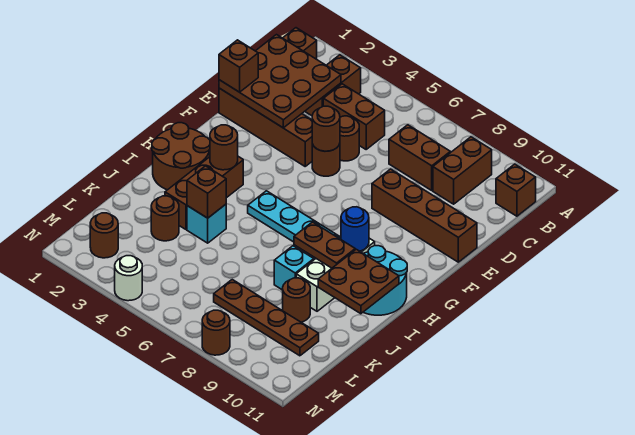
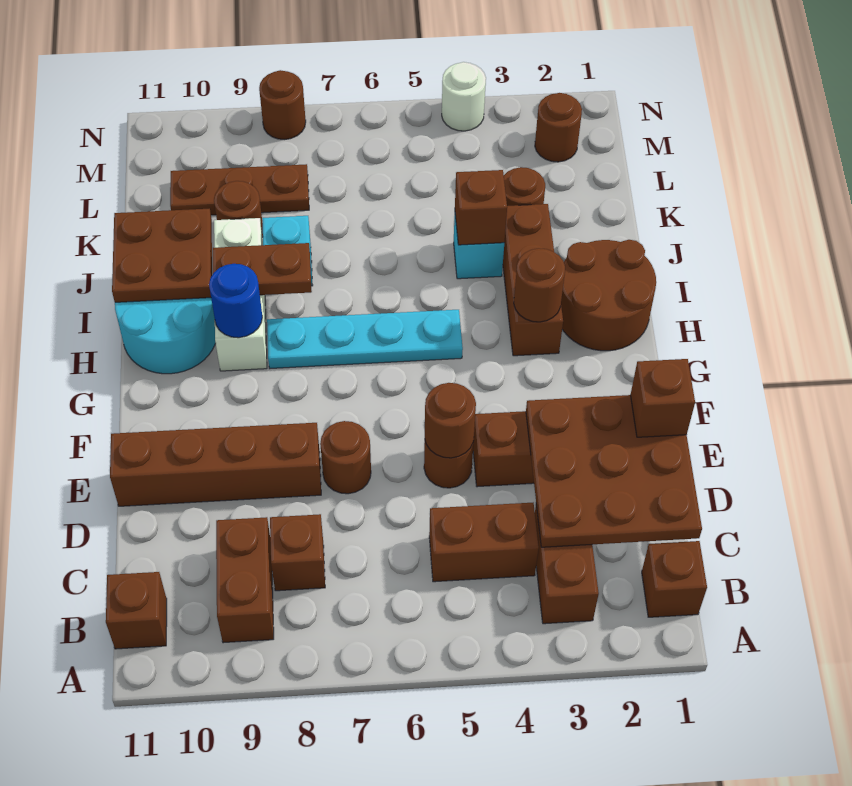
brown 1x2 brick [389,125,450,190] -> brown 1x1 brick [270,514,325,591]
brown 1x1 round brick [340,116,359,161] -> brown 1x1 round brick moved to [320,421,371,494]
brown 1x4 plate [214,280,319,356] -> brown 1x3 plate [170,164,309,215]

